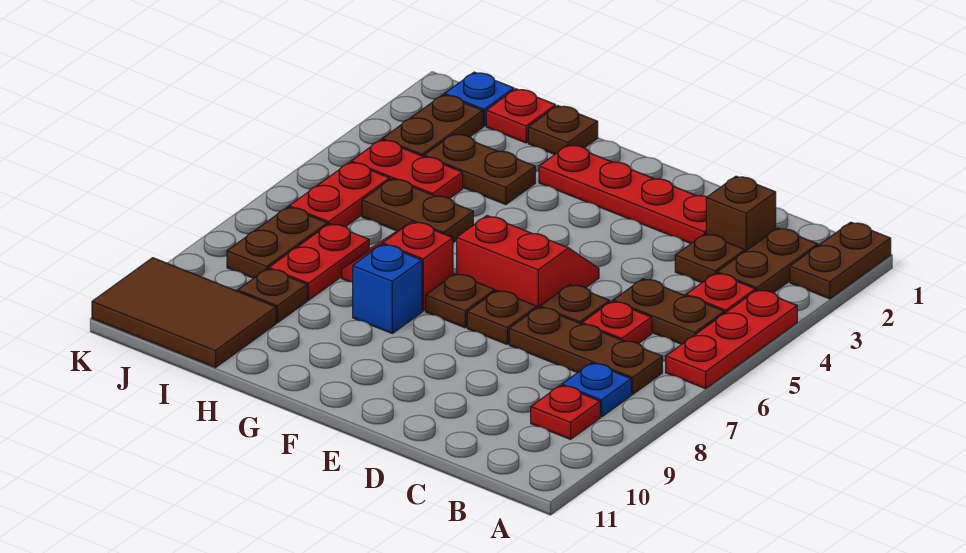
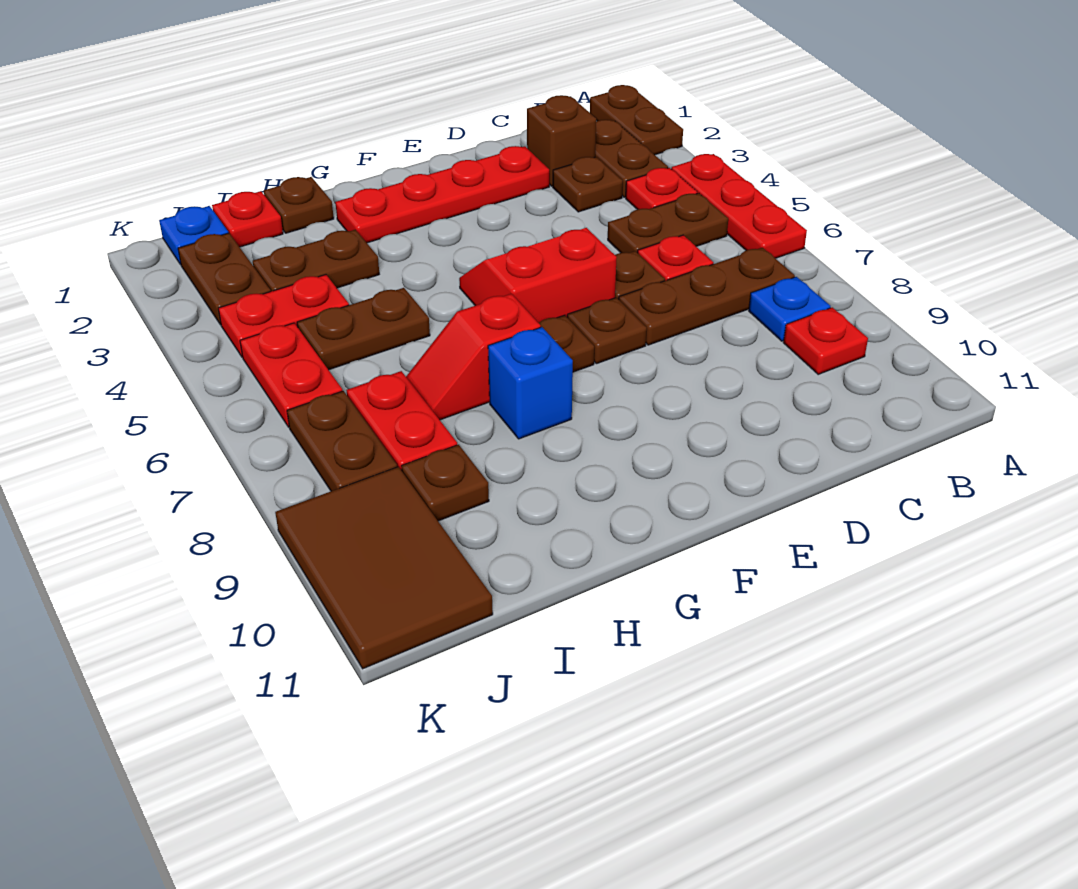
brown 2x3 tile [92,258,276,368] -> brown 2x3 tile turned to [275,467,493,669]

